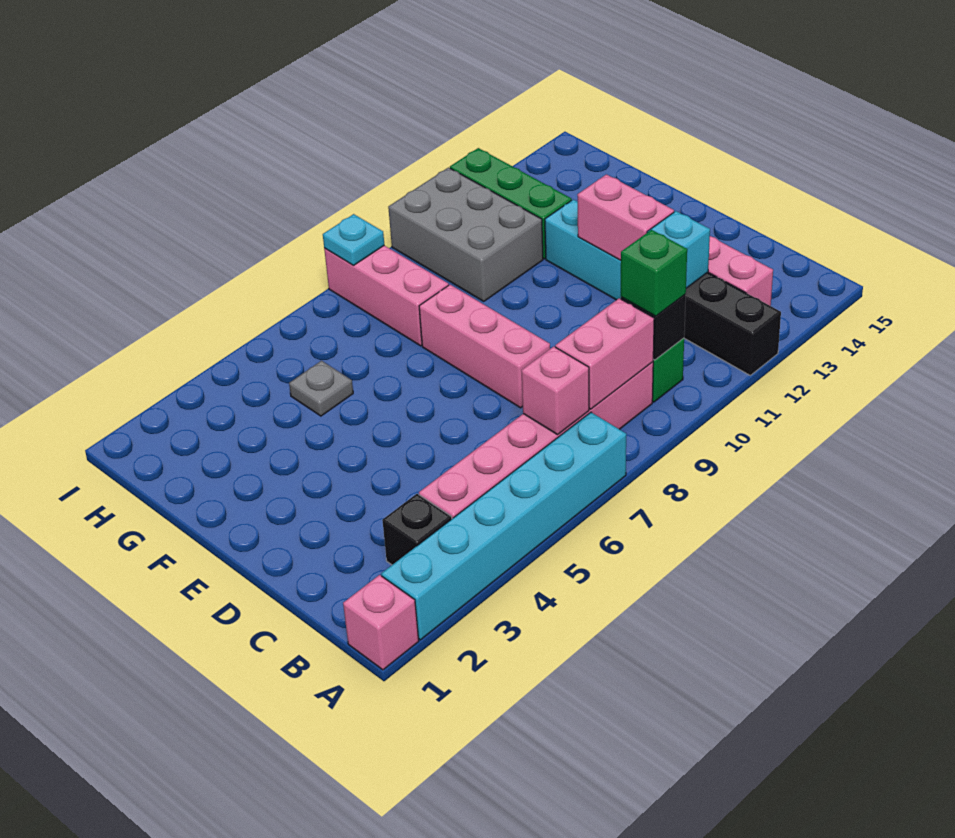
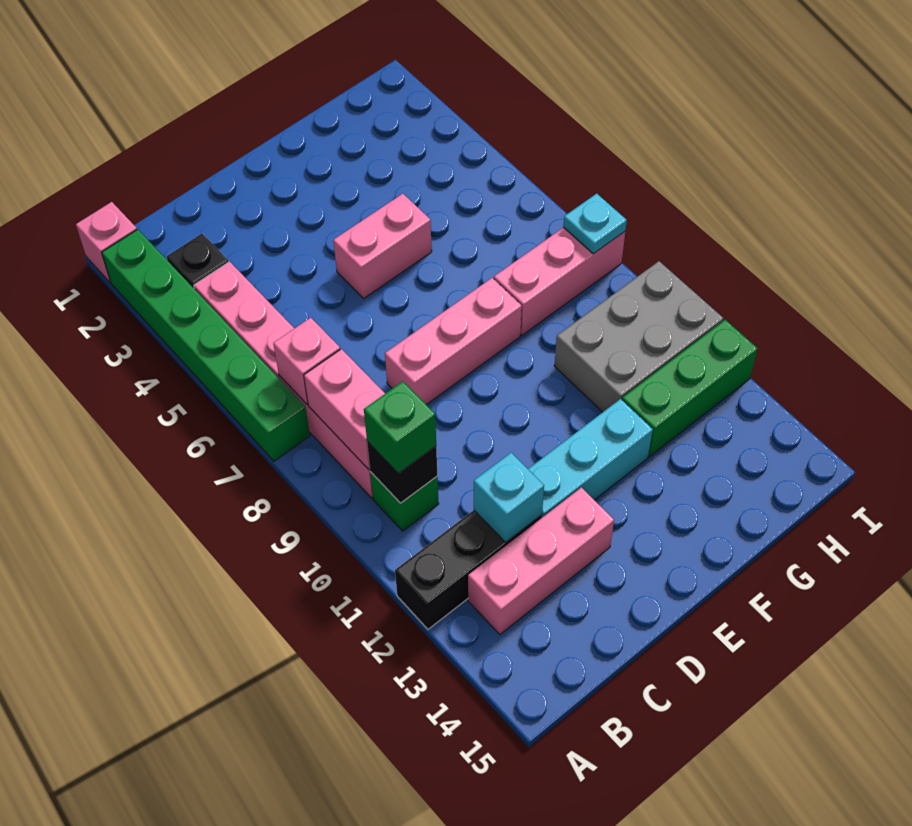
cyan 1x6 brick [381,412,626,640] -> green 1x6 brick [102,230,310,461]
pink 1x2 brick [577,174,674,260] -> pink 1x2 brick moved to [333,194,432,298]
grey 1x1 plate [289,361,353,416] -> none

